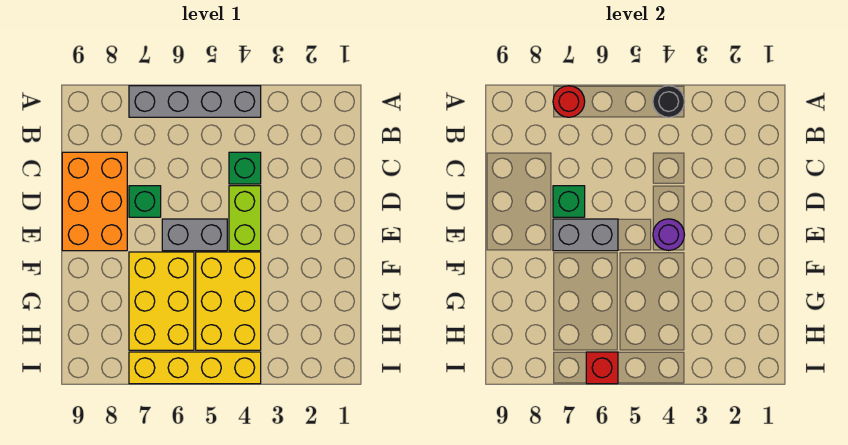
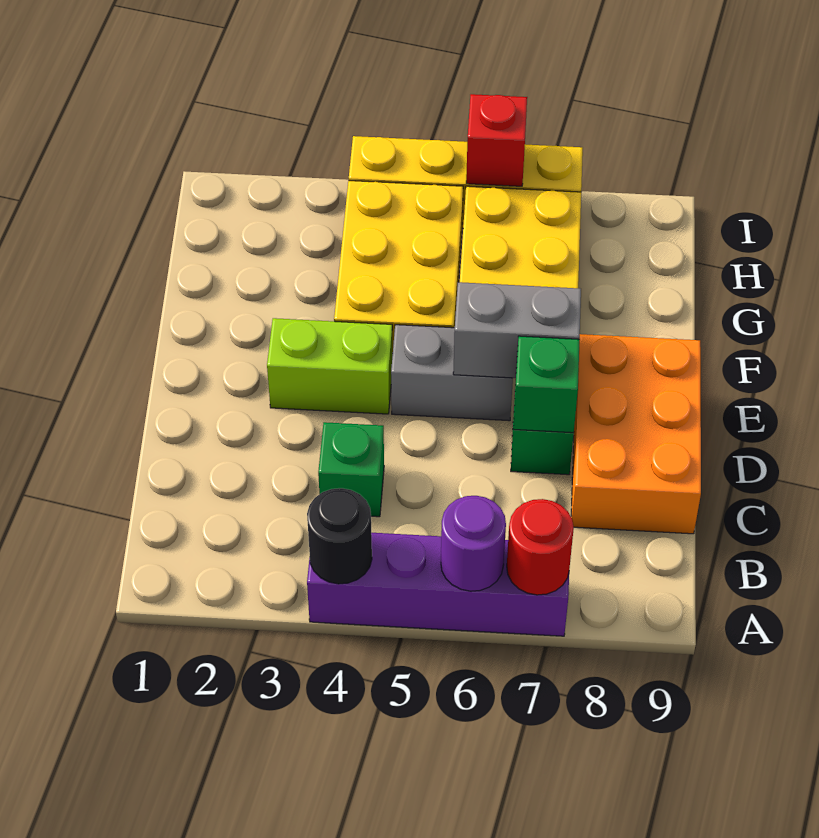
grey 1x4 brick [129,86,261,117] -> purple 1x4 brick [307,533,569,636]
lime 1x2 brick [229,186,261,251] -> lime 1x2 brick turned to [267,318,393,414]
purple 1x1 round brick [653,219,684,251] -> purple 1x1 round brick moved to [441,496,506,591]

